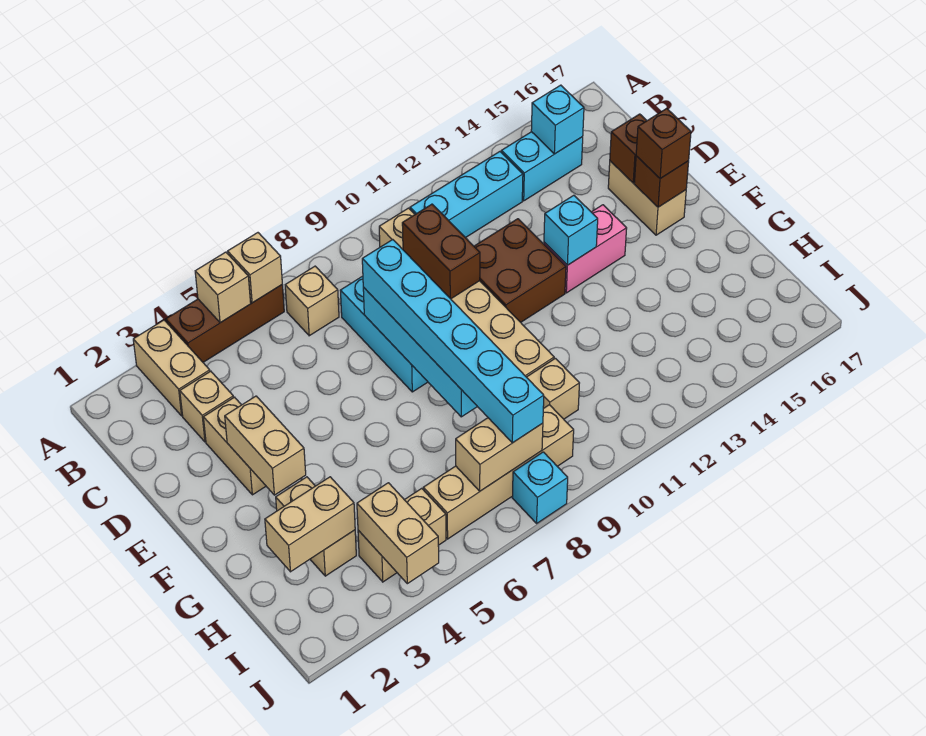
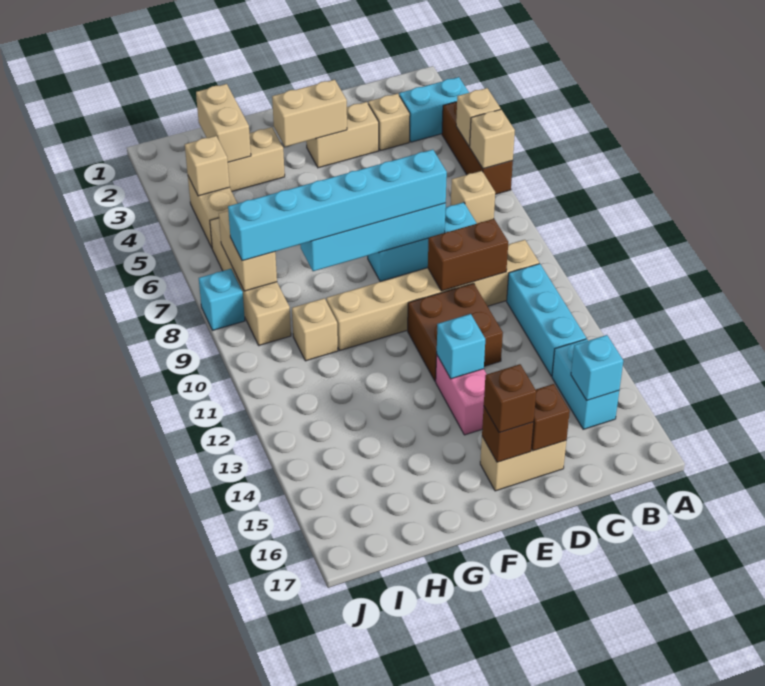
tan 1x2 brick [133,320,210,416] -> cyan 1x2 brick [399,77,469,142]
tan 1x2 brick [357,483,439,584] -> tan 1x1 brick [185,136,230,196]

